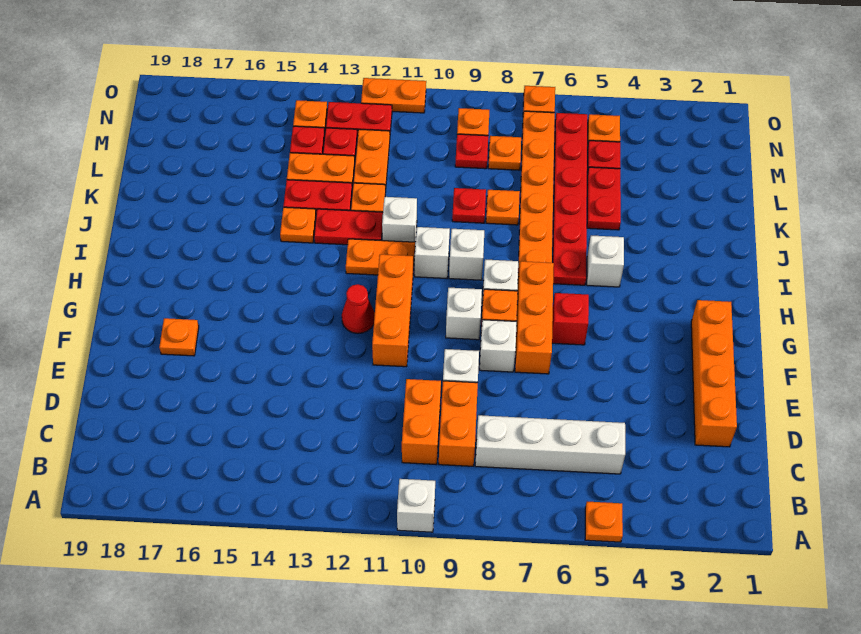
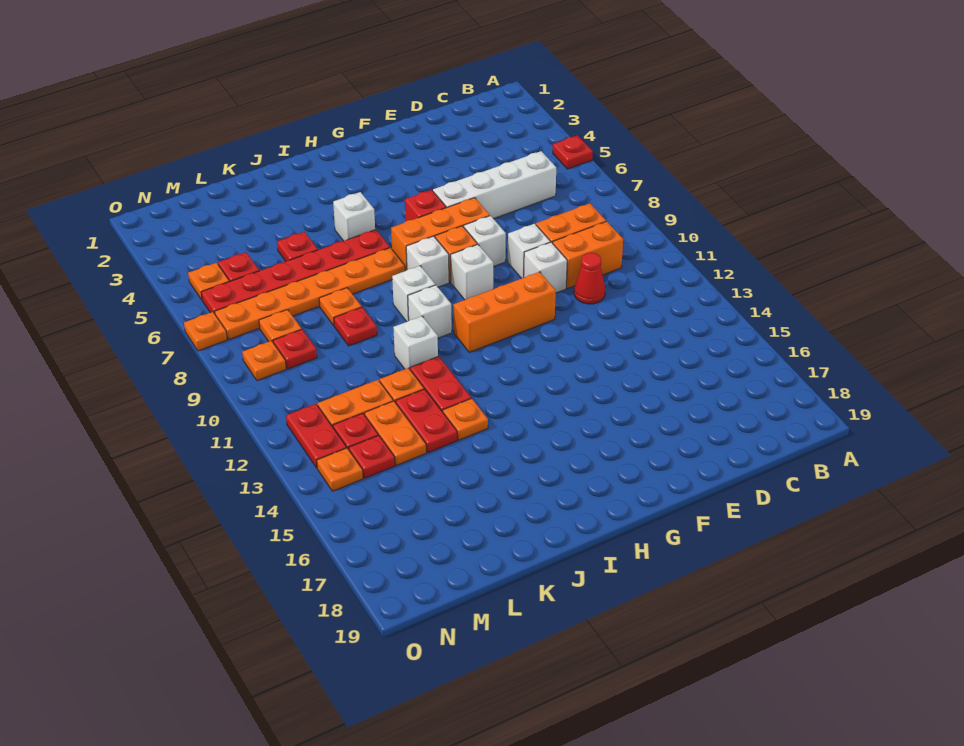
orange 1x1 plate [585,502,623,542] -> red 1x1 plate [553,135,593,169]
white 1x1 brick [397,479,435,532] -> white 1x1 brick moved to [524,242,567,293]
white 1x4 brick [475,415,625,474] -> white 1x4 brick turned to [433,151,556,219]
orange 1x4 brick [691,300,737,447] -> none
orange 1x1 plate [159,318,199,356] -> none
red 1x1 cone [342,284,375,333] -> red 1x1 cone moved to [574,253,605,304]
orange 1x2 plate [346,239,415,275] -> none
red 1x2 plate [587,167,621,230] -> red 1x1 plate [277,232,318,261]
orange 1x2 plate [361,78,426,113] -> none

